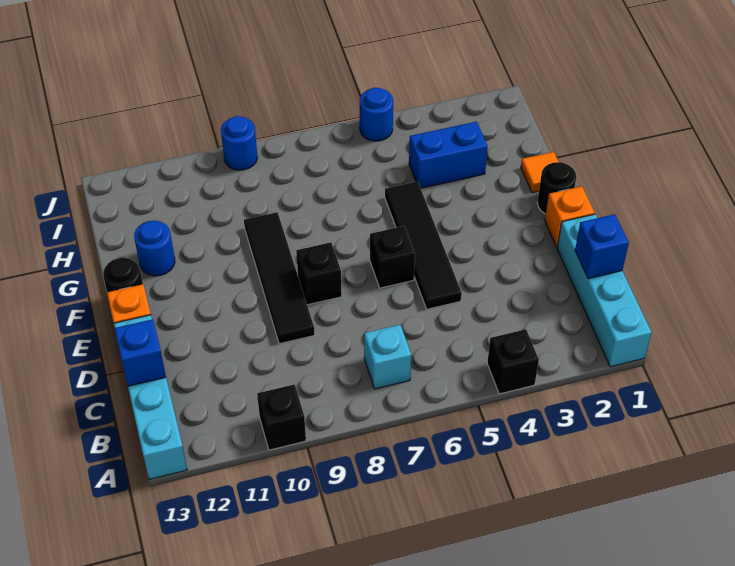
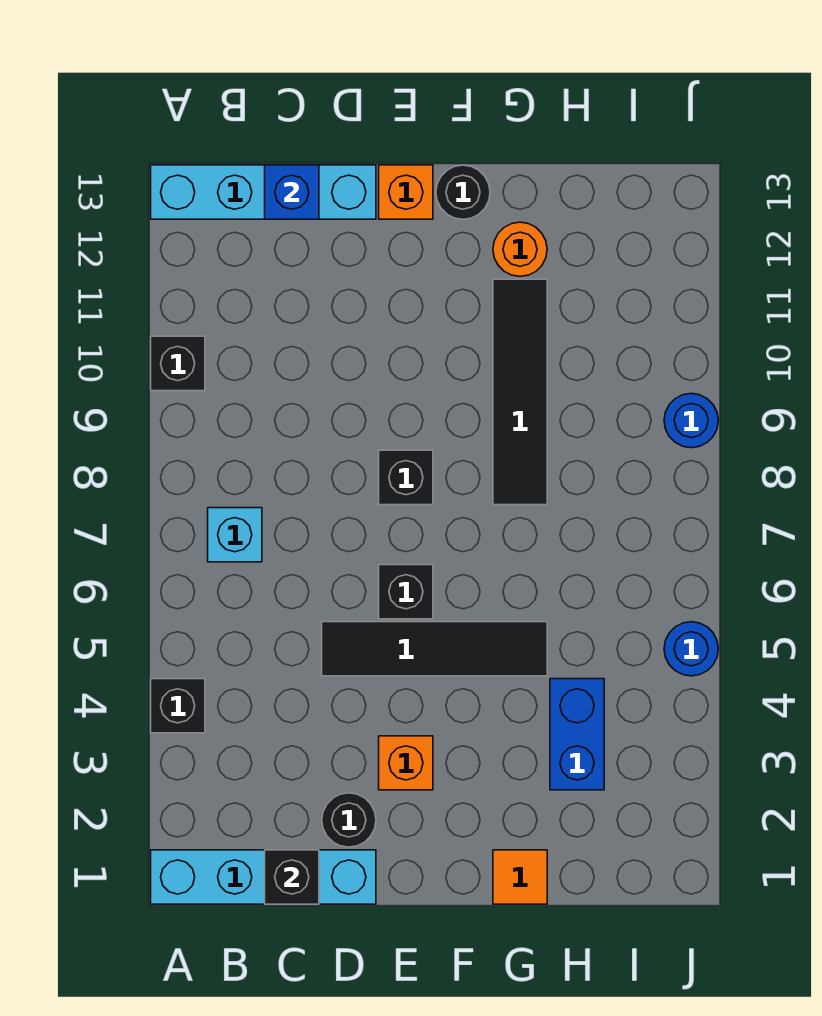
blue 1x1 brick [575,214,629,279] -> black 1x1 brick [265,850,319,904]
black 1x4 tile [244,212,315,344] -> black 1x4 tile turned to [493,279,547,505]
orange 1x1 brick [545,186,595,247] -> orange 1x1 brick moved to [379,736,433,790]
black 1x1 round brick [537,162,576,214] -> black 1x1 round brick moved to [322,793,376,847]
blue 1x1 round brick [134,221,175,276] -> orange 1x1 round brick [493,222,547,276]

